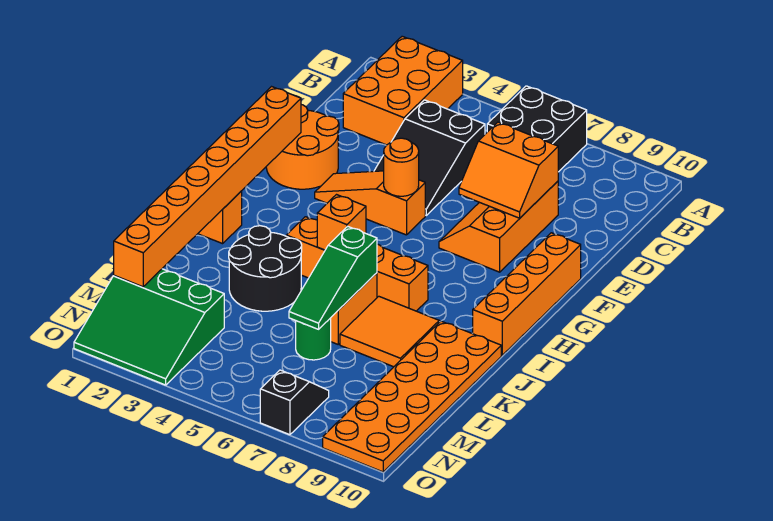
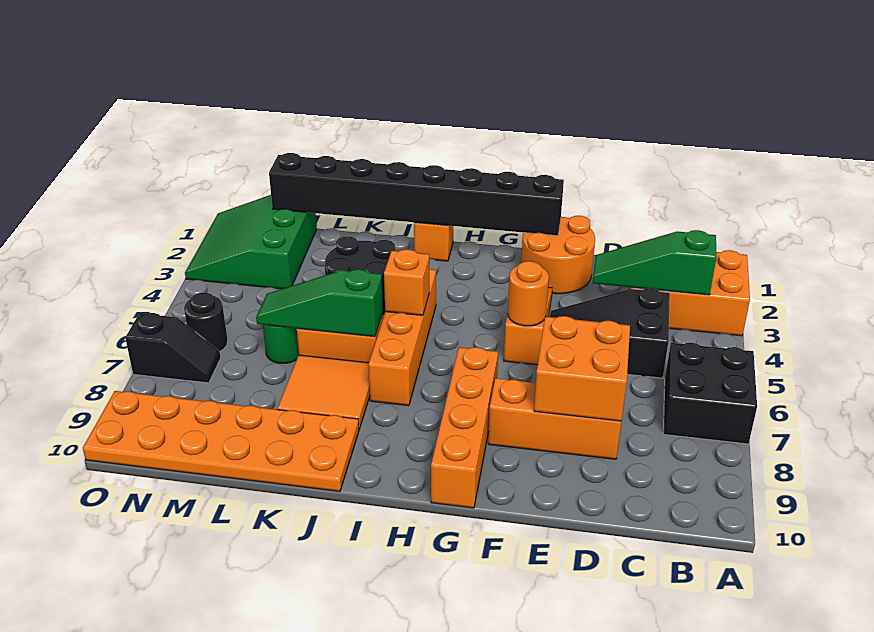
none -> green 1x3 slope [593,230,717,295]
orange 2x2 slope [459,122,558,218] -> orange 2x2 brick [534,316,630,421]
orange 1x8 brick [114,87,301,287] -> black 1x8 brick [269,153,564,236]
orange 1x4 brick [472,233,581,355] -> orange 1x4 brick turned to [431,347,498,508]
none -> black 1x1 round brick [184,293,228,351]

